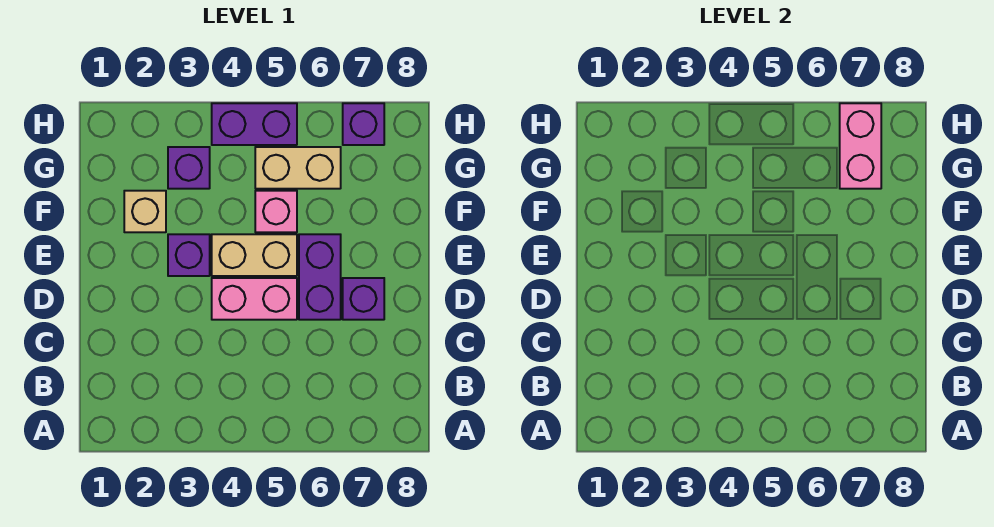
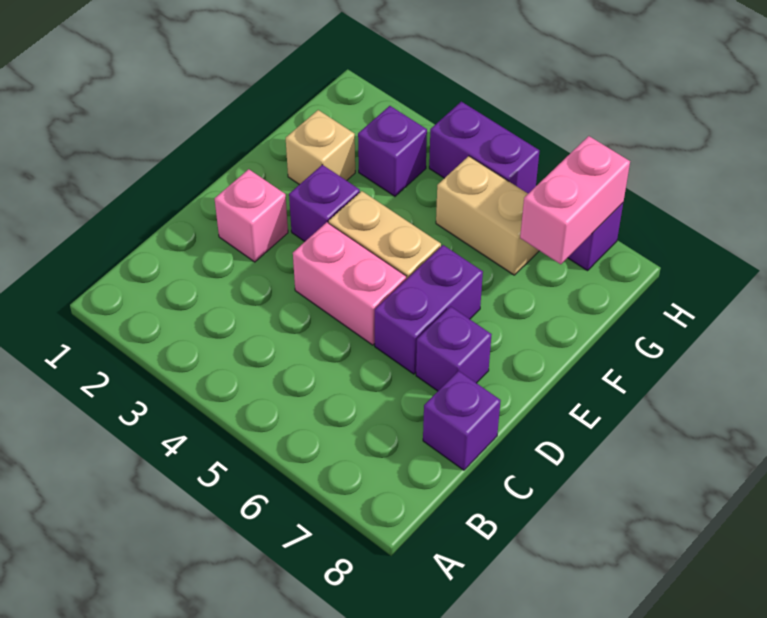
none -> purple 1x1 brick [423,371,501,470]
pink 1x1 brick [255,191,297,232] -> pink 1x1 brick moved to [215,169,288,262]

